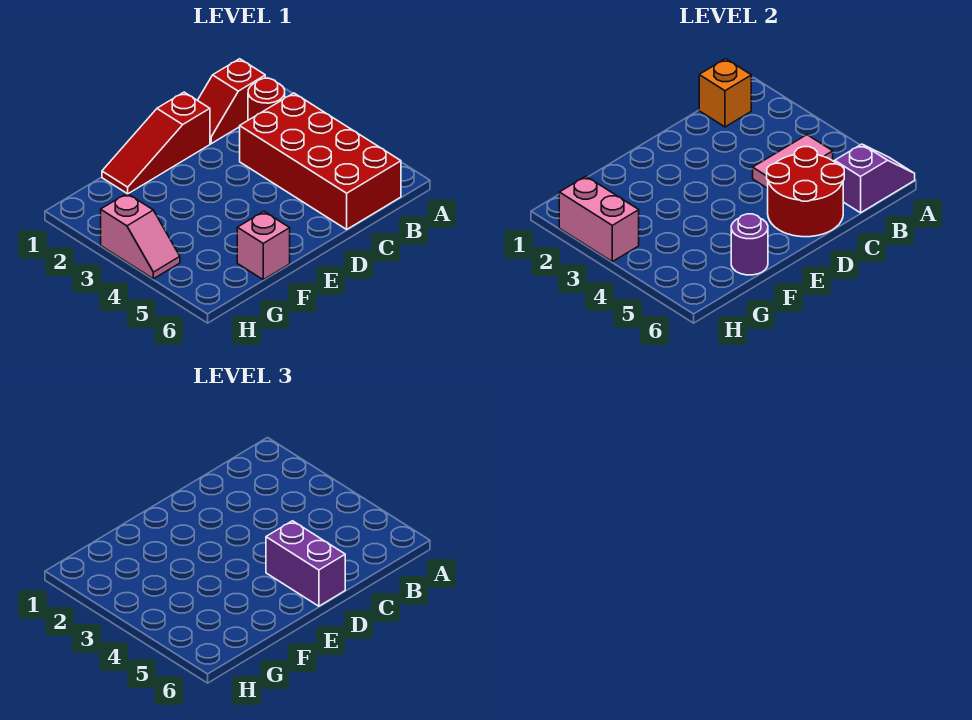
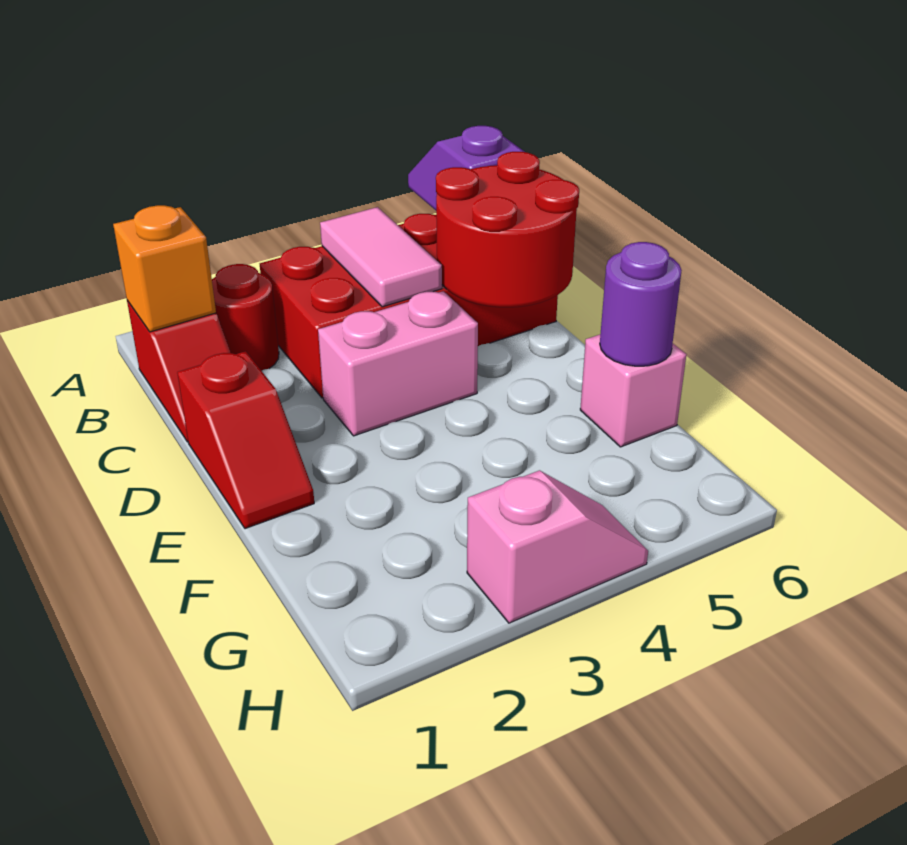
red 1x3 slope [102,92,210,194] -> red 1x2 slope [177,351,314,529]
purple 1x2 brick [266,521,345,606] -> none
pink 1x2 brick [559,176,639,262] -> pink 1x2 brick moved to [318,291,478,436]

